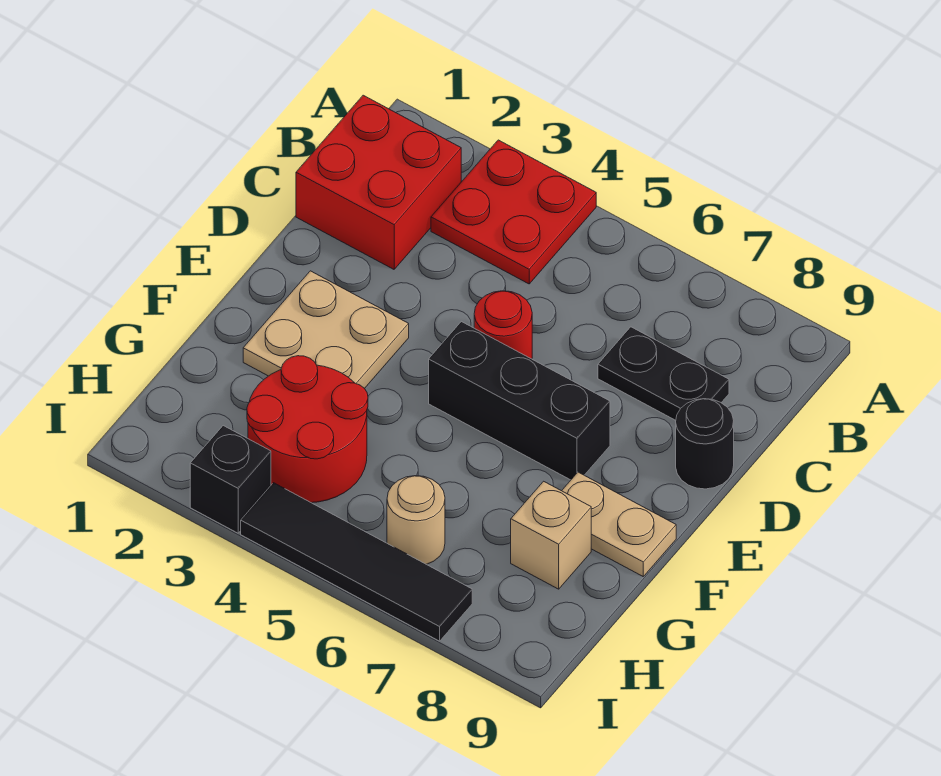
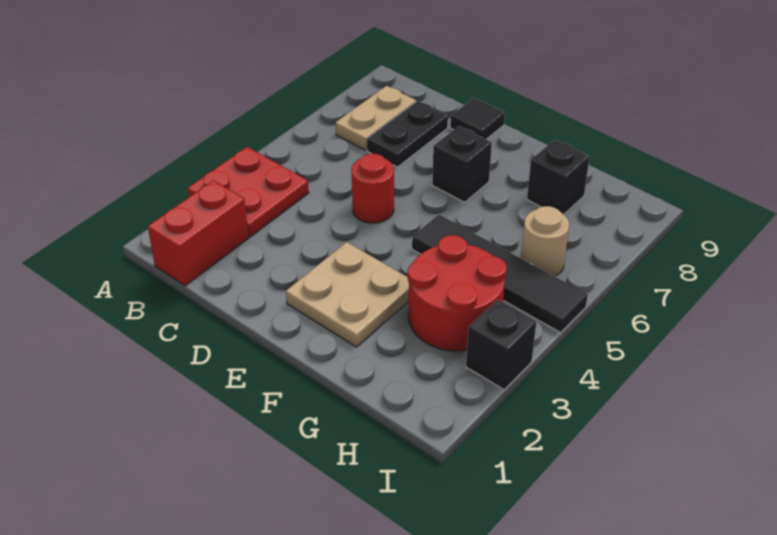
red 2x2 brick [296,95,461,269] -> red 1x2 brick [148,180,249,286]
black 1x1 round brick [676,399,734,489] -> black 1x1 tile [450,98,505,139]
black 1x3 brick [429,322,610,480] -> black 1x1 brick [432,126,492,202]
tan 1x2 plate [562,472,676,576] -> tan 1x2 plate moved to [335,86,416,150]
tan 1x1 brick [511,481,591,589] -> black 1x1 brick [527,140,590,214]
black 1x4 tile [241,483,472,641] -> black 1x4 tile turned to [412,215,588,333]

